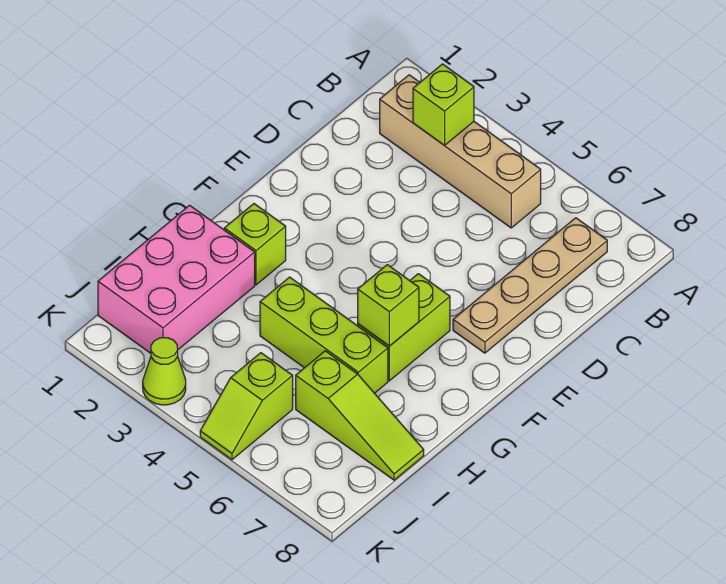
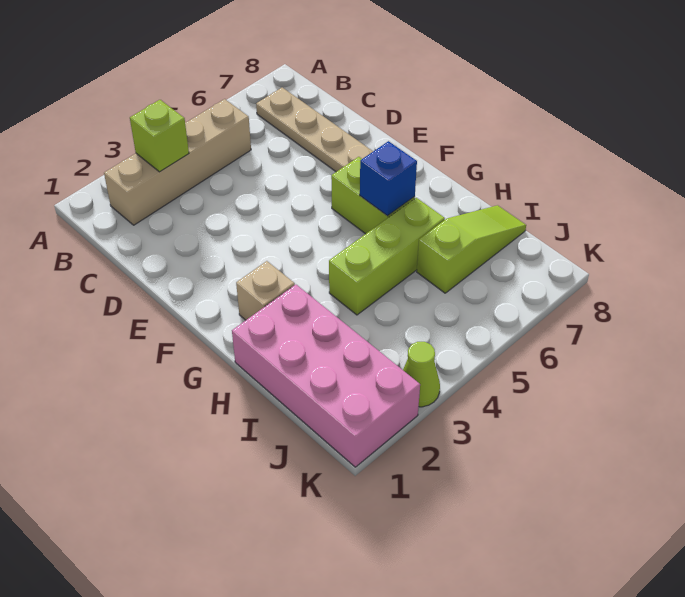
lime 1x1 brick [224,204,286,285] -> tan 1x1 brick [236,261,295,320]
lime 1x1 brick [358,265,419,346] -> blue 1x1 brick [360,141,417,216]
pink 2x3 brick [98,205,255,353] -> pink 2x4 brick [232,285,420,467]
lime 1x2 slope [200,353,293,460] -> none

